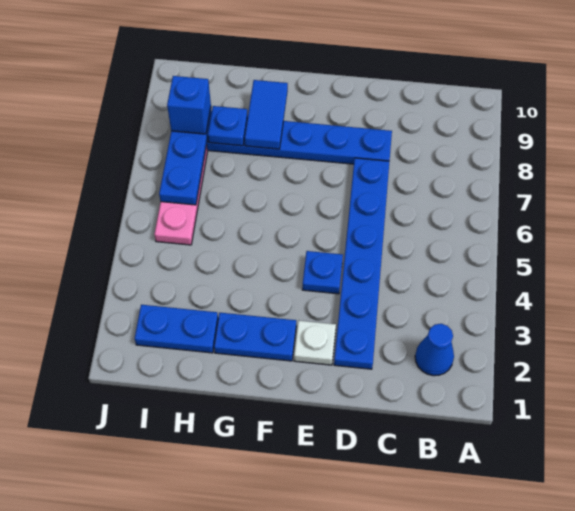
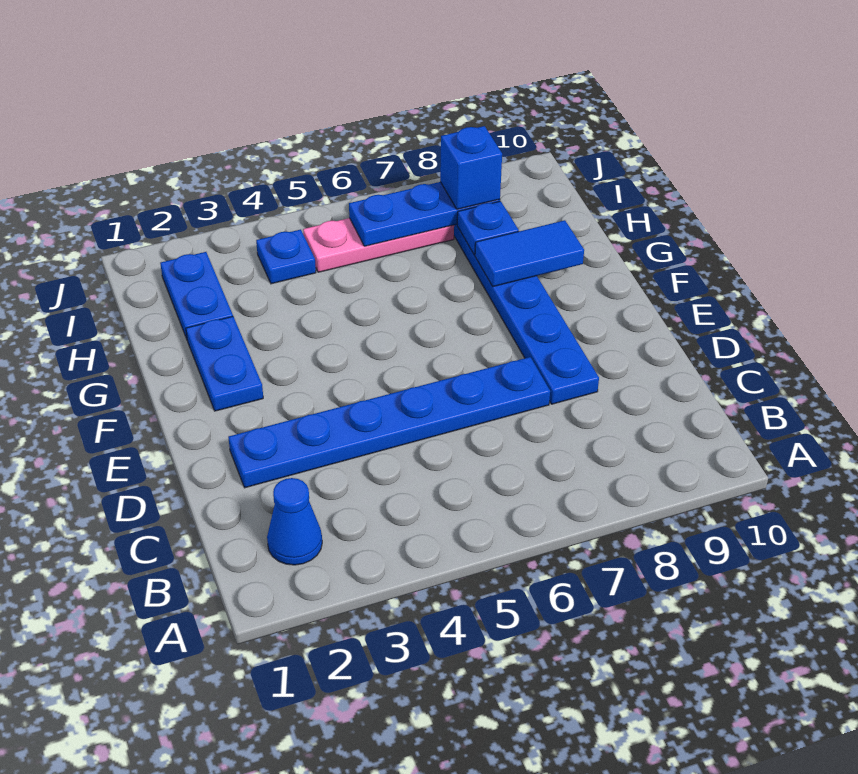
white 1x1 plate [294,321,336,365] -> none
blue 1x1 plate [302,251,343,294] -> blue 1x1 plate moved to [256,230,316,284]

